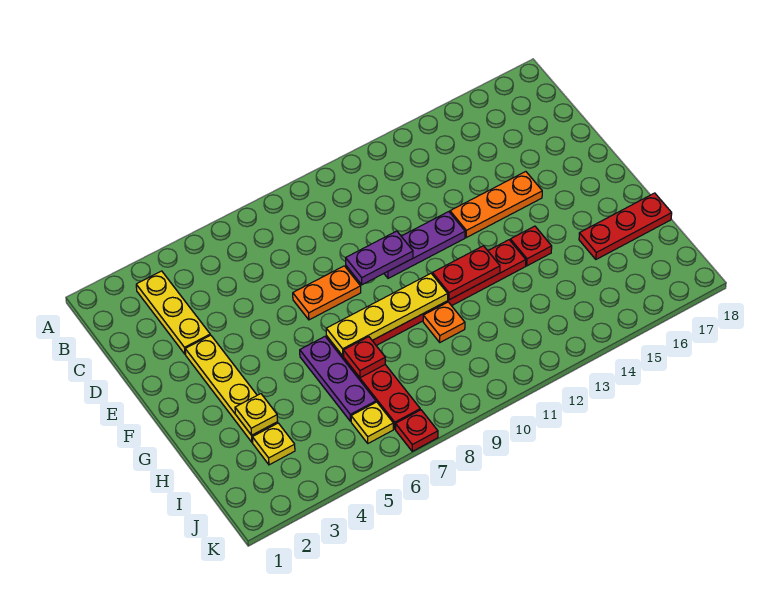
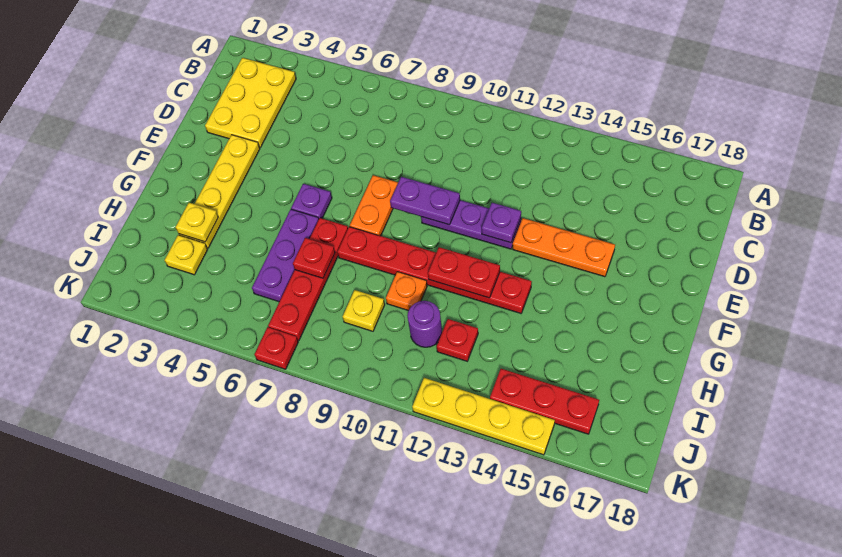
yellow 1x3 plate [136,271,210,354] -> yellow 2x3 plate [205,58,296,147]
orange 1x2 plate [293,266,361,320] -> orange 1x2 plate turned to [350,175,398,236]
none -> purple 1x1 plate [482,203,521,243]
none -> purple 1x1 plate [291,184,332,219]
yellow 1x4 plate [326,274,448,356] -> yellow 1x4 plate moved to [412,378,555,455]
red 1x1 plate [510,226,552,266] -> red 1x1 plate moved to [437,319,478,361]
red 1x3 plate [579,193,672,259] -> red 1x3 plate moved to [490,369,599,434]
none -> purple 1x1 round brick [407,301,442,347]
yellow 1x1 plate [351,402,393,443] -> yellow 1x1 plate moved to [343,290,385,331]

